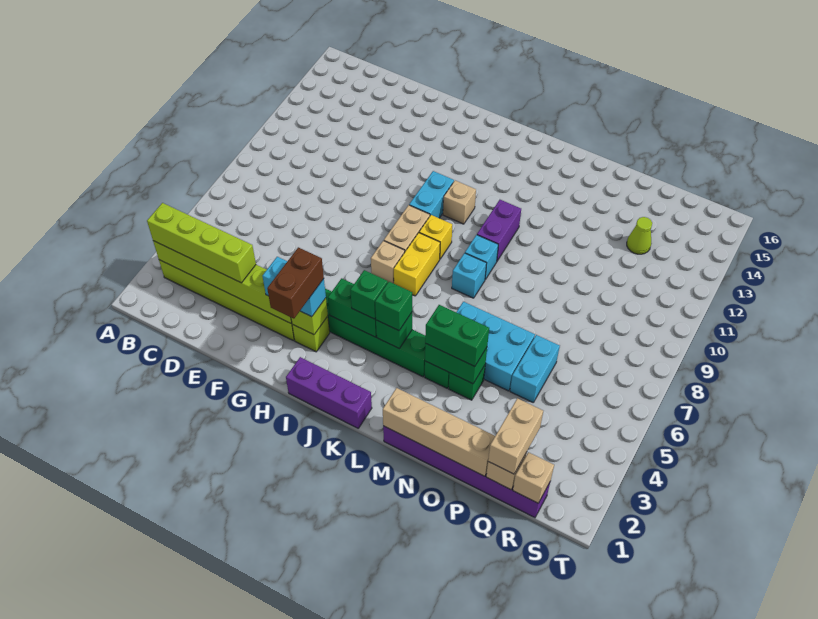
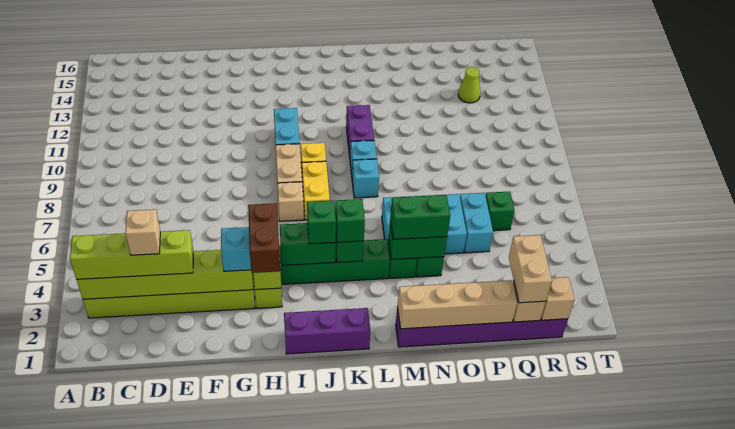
tan 1x1 brick [443,181,476,224] -> tan 1x1 brick moved to [125,209,160,255]
none -> green 1x1 brick [485,192,515,231]

